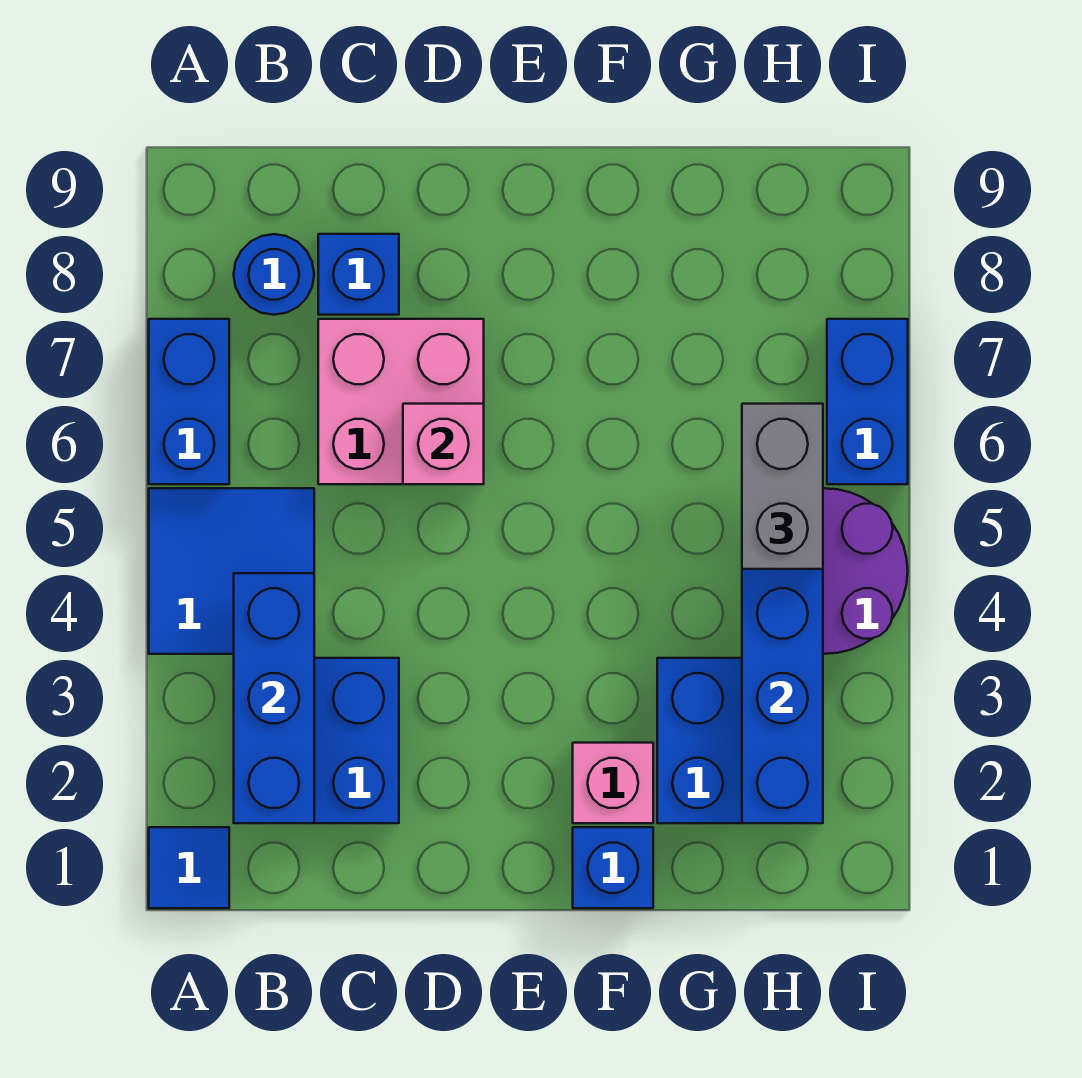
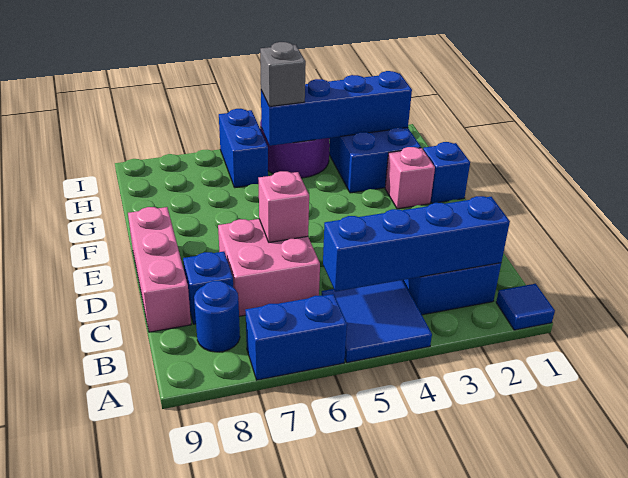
blue 1x3 brick [234,573,314,823] -> blue 1x4 brick [323,196,510,292]
none -> pink 1x3 brick [128,207,191,332]
grey 1x2 brick [742,404,823,569] -> grey 1x1 brick [260,42,306,107]
blue 1x2 brick [827,319,908,484] -> blue 1x2 brick turned to [219,109,268,188]

